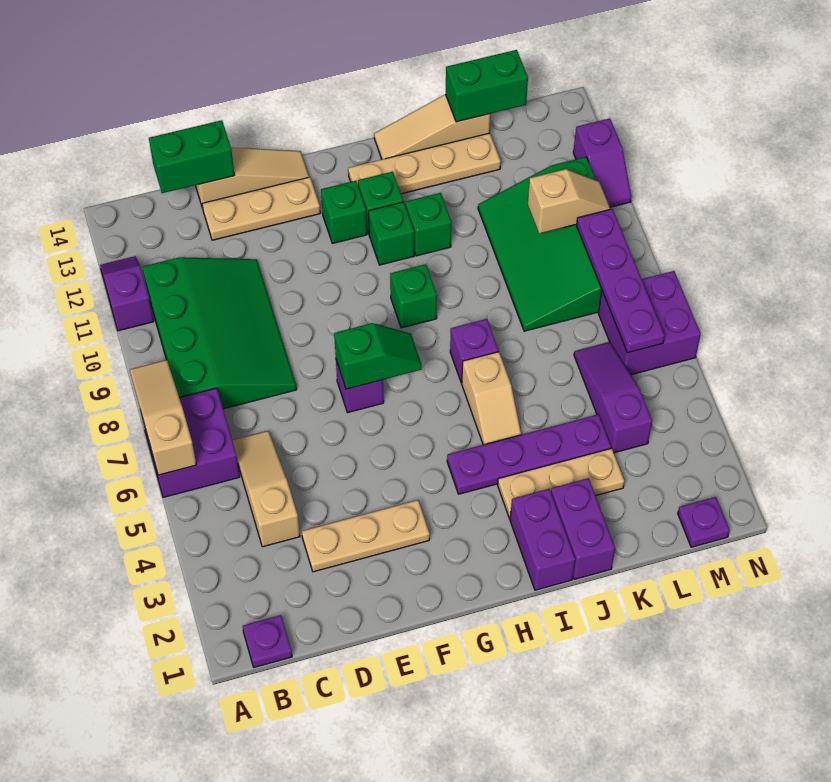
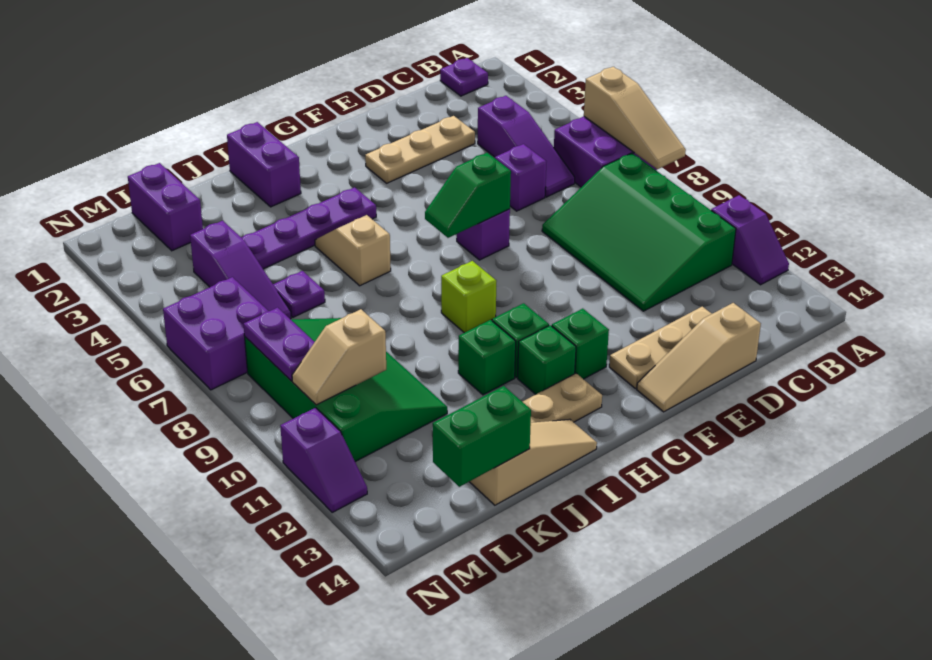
tan 1x3 slope [232,431,300,547] -> purple 1x3 slope [478,96,575,197]
green 1x2 brick [149,120,234,193] -> none
green 1x1 brick [390,264,437,328] -> lime 1x1 brick [441,261,496,333]
tan 1x3 plate [498,448,624,519] -> none
purple 1x1 brick [450,319,498,383] -> purple 1x1 brick moved to [495,144,546,211]
purple 1x2 brick [551,478,615,579] -> purple 1x2 brick moved to [128,163,203,251]
purple 1x1 plate [678,497,730,547] -> purple 1x1 plate moved to [273,271,325,317]
purple 1x4 plate [577,209,665,353] -> purple 1x2 plate [244,308,314,381]
purple 1x2 slope [573,118,631,207] -> purple 1x2 slope turned to [280,408,367,512]

